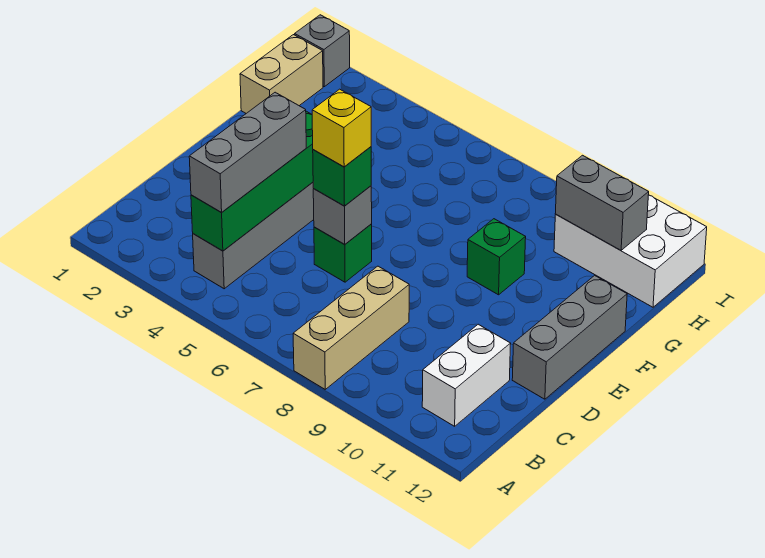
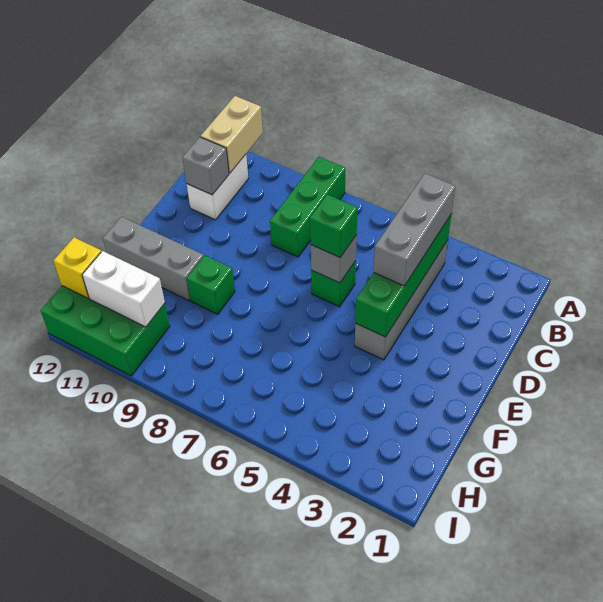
tan 1x3 brick [293,266,409,389] -> green 1x3 brick [270,157,345,257]
yellow 1x1 brick [312,89,371,167] -> yellow 1x1 brick moved to [54,237,101,298]
grey 1x3 brick [512,275,627,399] -> grey 1x3 brick turned to [103,217,204,301]
tan 1x2 brick [240,35,323,113] -> tan 1x2 brick moved to [201,96,263,173]
white 2x3 brick [554,195,707,307] -> green 2x3 brick [41,286,170,376]
grey 1x2 brick [555,155,649,250] -> white 1x2 brick [82,251,165,327]
grey 1x1 brick [295,15,350,87] -> grey 1x1 brick moved to [182,137,229,195]

